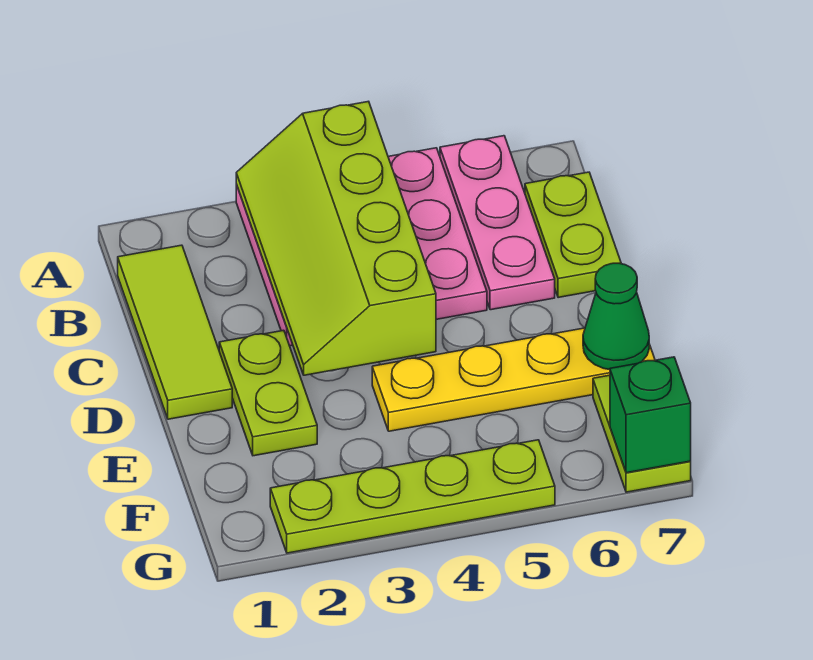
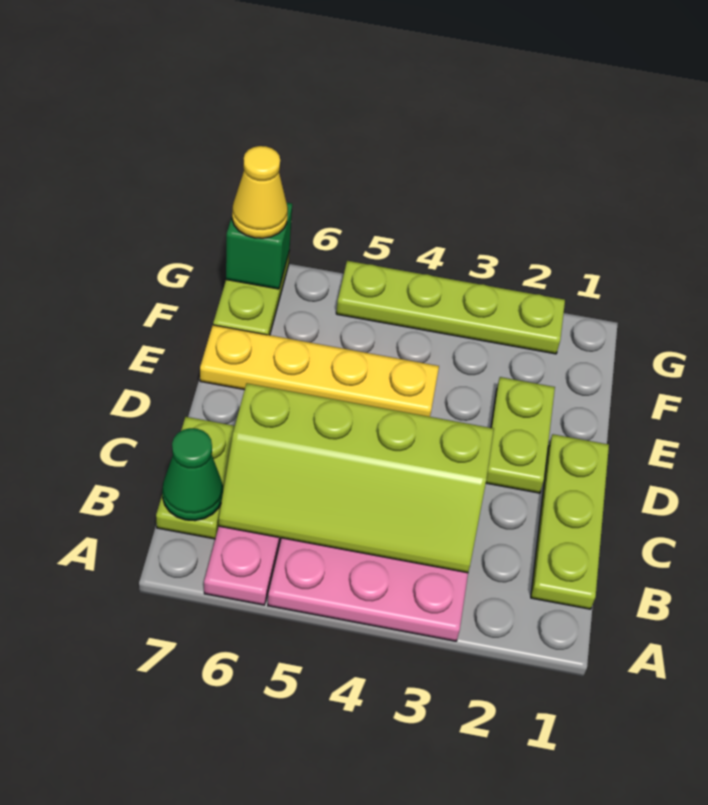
lime 2x4 slope [236,101,436,375] -> lime 2x4 slope turned to [219,383,494,573]
lime 1x3 tile [118,245,232,419] -> lime 1x3 plate [531,434,609,609]
green 1x1 cone [583,263,649,370] -> green 1x1 cone moved to [162,428,223,521]
none -> yellow 1x1 cone [232,146,288,238]

